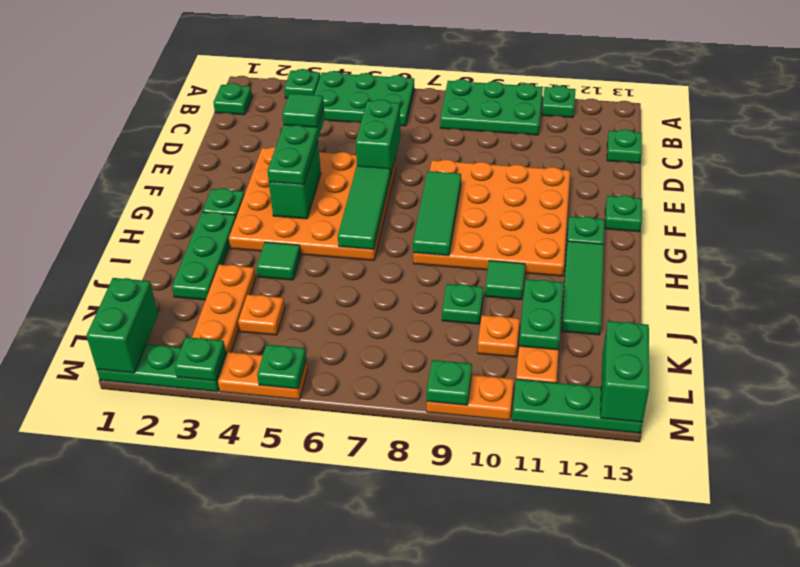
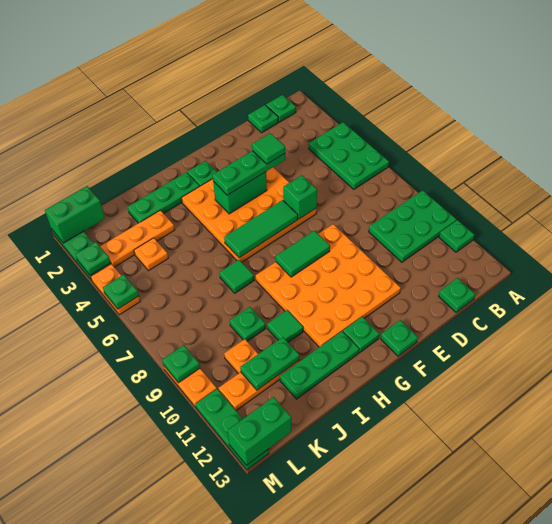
green 1x1 plate [284,69,320,98] -> green 1x1 plate moved to [248,105,278,133]
green 2x3 plate [440,79,543,135] -> green 2x3 plate turned to [369,190,456,262]
green 1x2 brick [356,100,401,178] -> green 1x1 brick [283,175,317,220]
green 1x3 tile [413,171,461,256] -> green 1x2 tile [276,231,330,277]
green 1x3 tile [561,241,604,335] -> green 1x3 plate [280,331,359,399]
green 1x1 tile [256,242,301,280] -> green 1x1 tile moved to [220,260,254,293]

